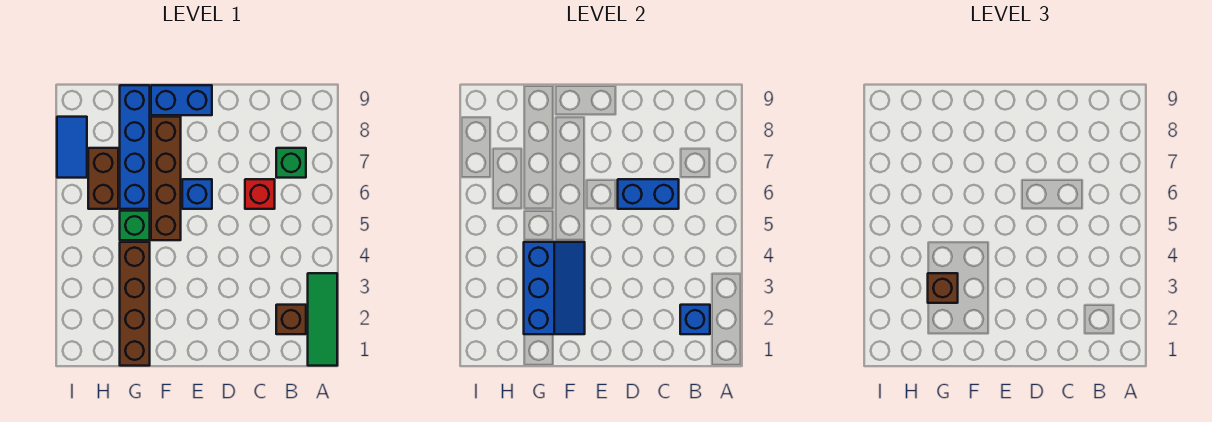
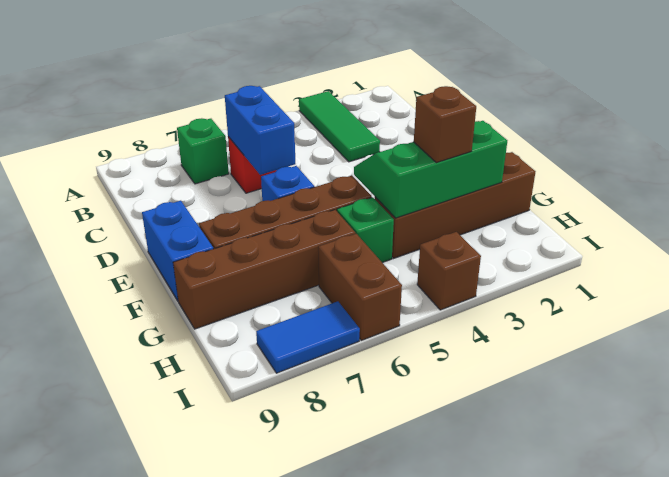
green 1x3 tile [308,273,337,366] -> green 1x3 tile turned to [299,91,380,162]
brown 1x1 brick [276,305,306,334] -> brown 1x1 brick moved to [417,232,481,310]
blue 1x1 brick [680,305,710,334] -> none
blue 2x3 slope [524,242,585,334] -> green 2x3 slope [354,121,507,218]
blue 1x4 brick [120,85,150,209] -> brown 1x4 brick [173,210,355,329]
brown 1x2 brick [88,148,118,209] -> brown 1x2 brick turned to [318,234,402,340]

